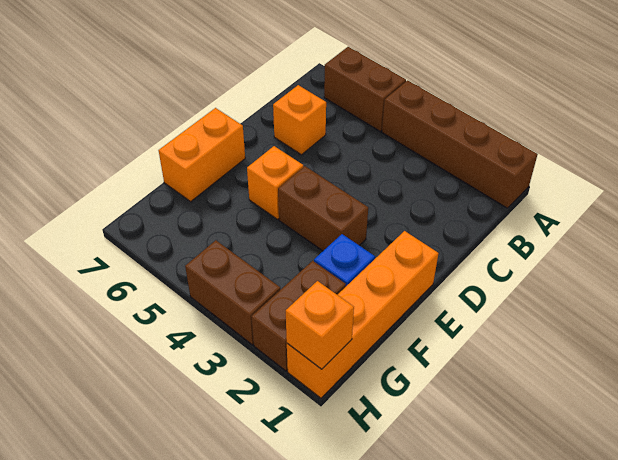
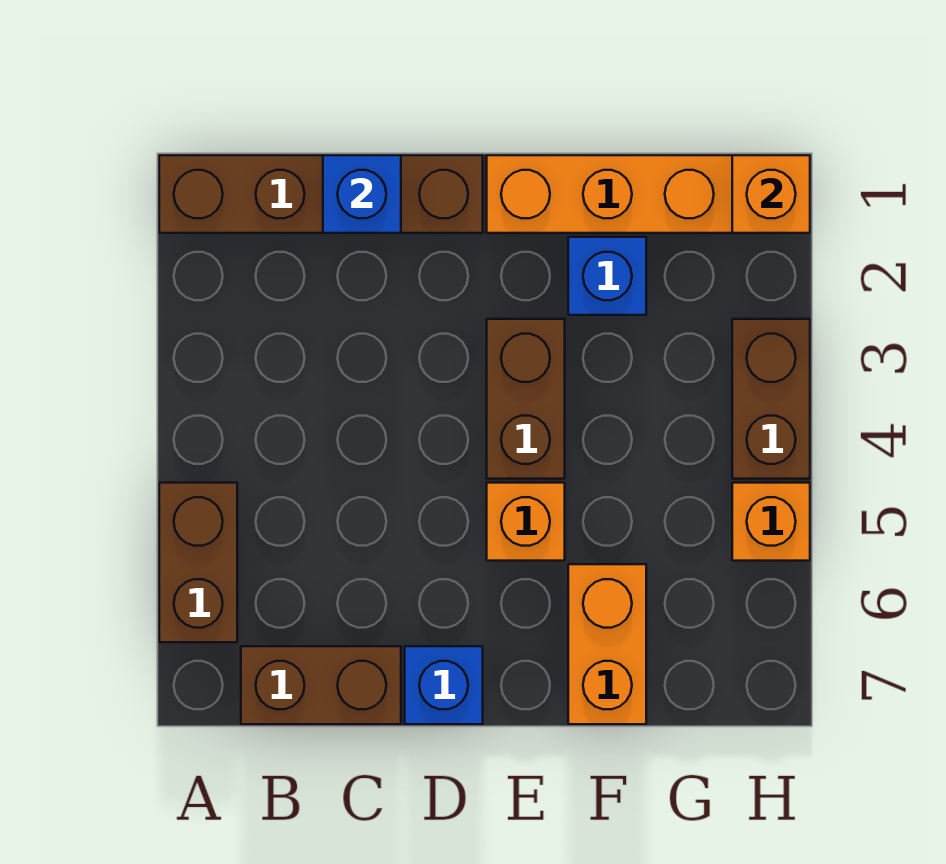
brown 1x4 brick [382,80,538,208] -> brown 1x4 brick turned to [159,155,483,233]
none -> blue 1x1 brick [323,155,401,233]
orange 1x1 brick [273,85,326,155] -> orange 1x1 brick moved to [732,483,810,561]
none -> blue 1x1 brick [405,646,483,724]
orange 1x2 brick [159,108,245,201] -> orange 1x2 brick turned to [568,564,646,724]
brown 1x2 brick [251,261,346,371] -> brown 1x2 brick moved to [241,646,401,724]

